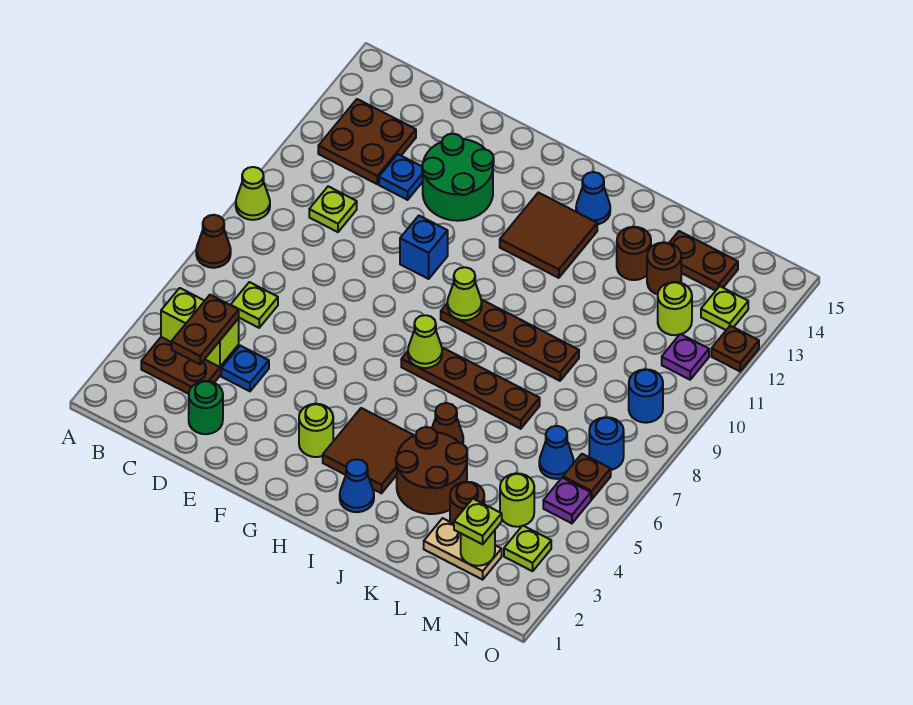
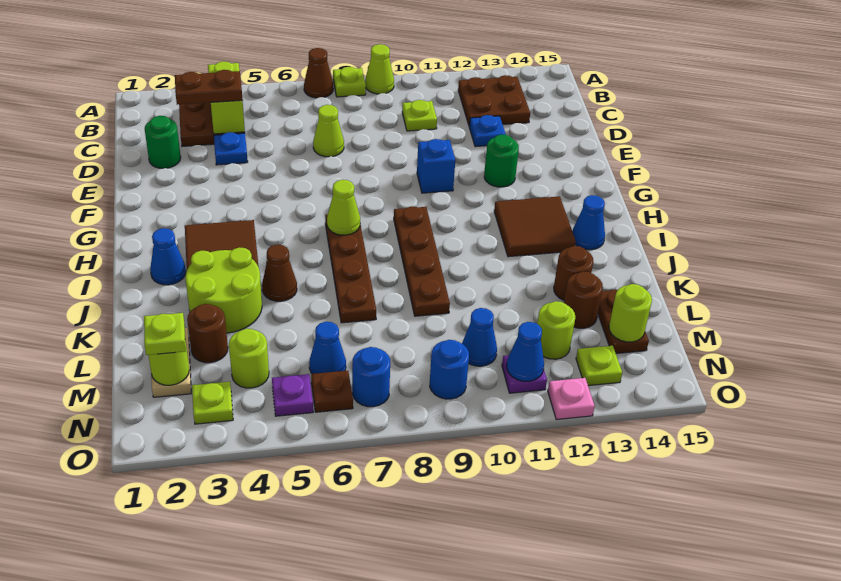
lime 1x1 plate [231,282,278,328] -> lime 1x1 plate moved to [333,67,366,97]
green 2x2 round brick [422,134,494,221] -> green 1x1 round brick [484,134,519,187]
lime 1x1 round brick [299,404,333,457] -> lime 1x1 round brick moved to [609,284,652,342]
lime 1x1 cone [447,267,482,320] -> lime 1x1 cone moved to [313,105,344,157]
brown 2x2 round brick [396,427,467,514] -> lime 2x2 round brick [185,247,262,333]
none -> blue 1x1 cone [462,308,497,366]
none -> blue 1x1 cone [507,322,544,381]
brown 1x1 plate [711,326,759,371] -> pink 1x1 plate [548,378,595,420]

